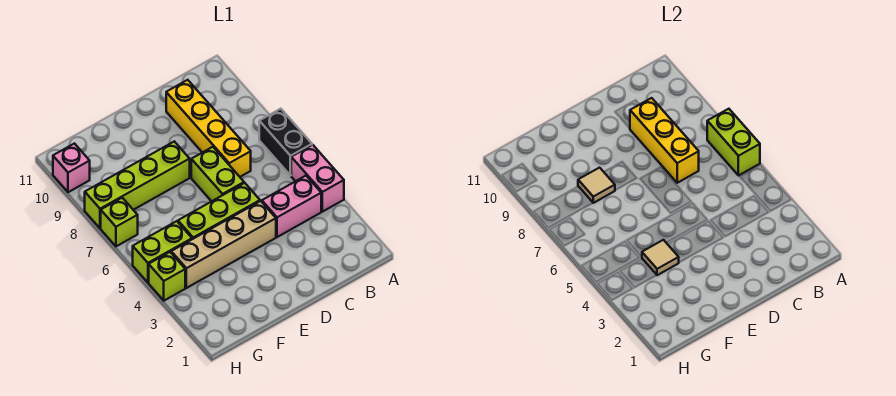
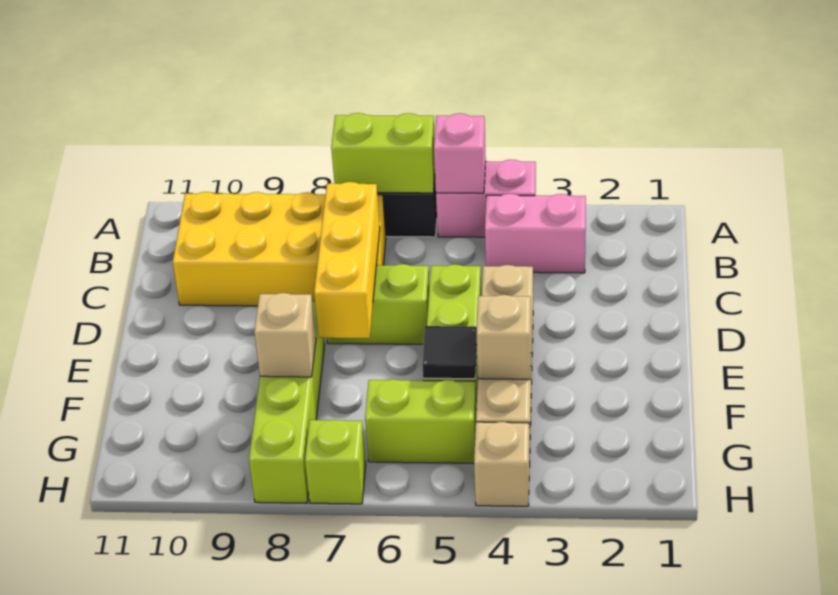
pink 1x2 brick [262,176,321,237] -> pink 1x2 brick turned to [485,194,586,273]
yellow 1x4 brick [166,80,251,177] -> yellow 2x4 brick [173,192,386,306]
yellow 1x3 brick [630,98,699,183] -> yellow 1x3 brick turned to [314,182,380,338]
tan 1x1 tile [642,240,679,275] -> tan 1x1 brick [476,295,531,379]
none -> black 1x1 tile [422,326,477,379]
tan 1x1 tile [578,168,615,203] -> tan 1x1 brick [254,293,316,377]
lime 1x2 brick [133,221,192,283] -> lime 1x2 brick turned to [365,379,476,463]
lime 1x1 brick [149,252,185,301] -> tan 1x1 brick [474,422,530,506]
pink 1x1 brick [53,144,90,192] -> pink 1x1 brick moved to [434,113,486,193]

